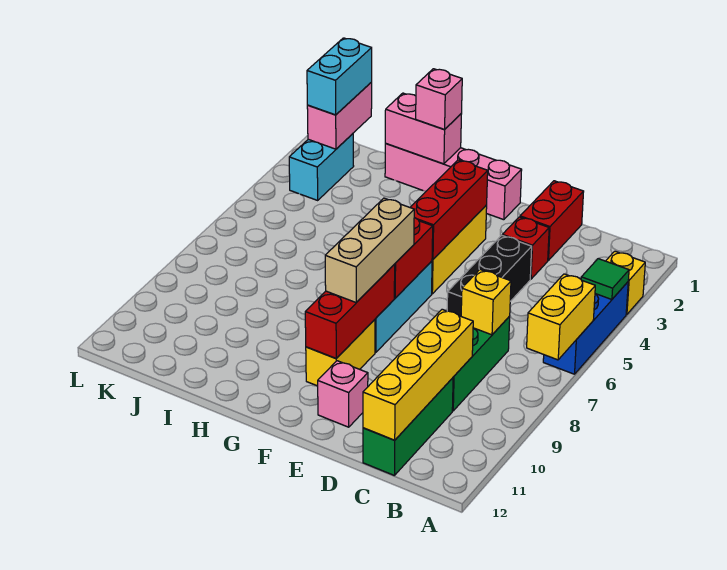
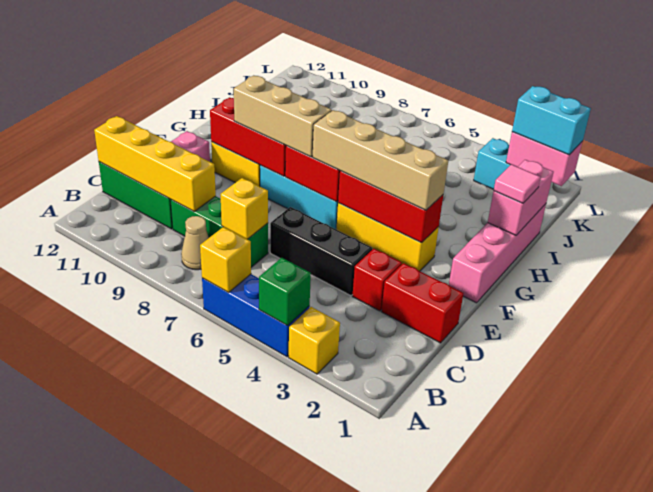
green 1x1 tile [581,259,629,299] -> green 1x1 brick [259,258,311,326]
yellow 1x2 brick [527,274,595,360] -> yellow 1x1 brick [200,227,251,293]
none -> tan 1x1 cone [181,216,209,270]
none -> tan 1x4 brick [312,110,448,210]
pink 1x1 brick [416,69,462,130] -> pink 1x1 tile [494,164,541,203]

